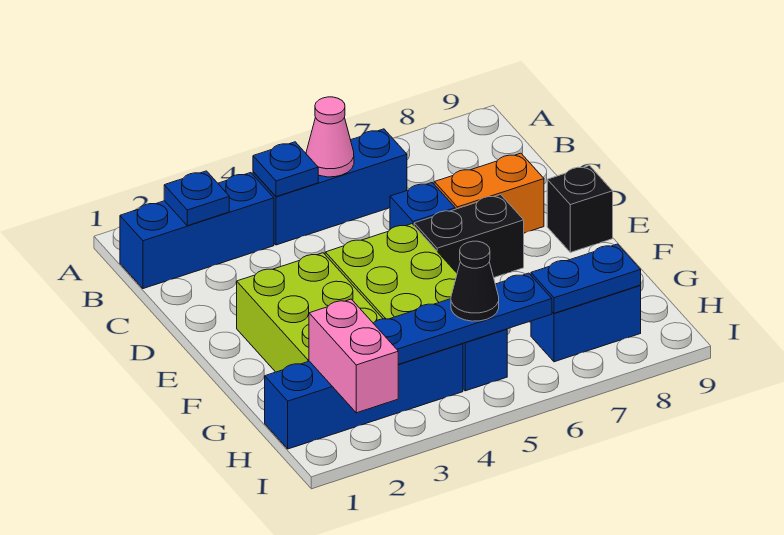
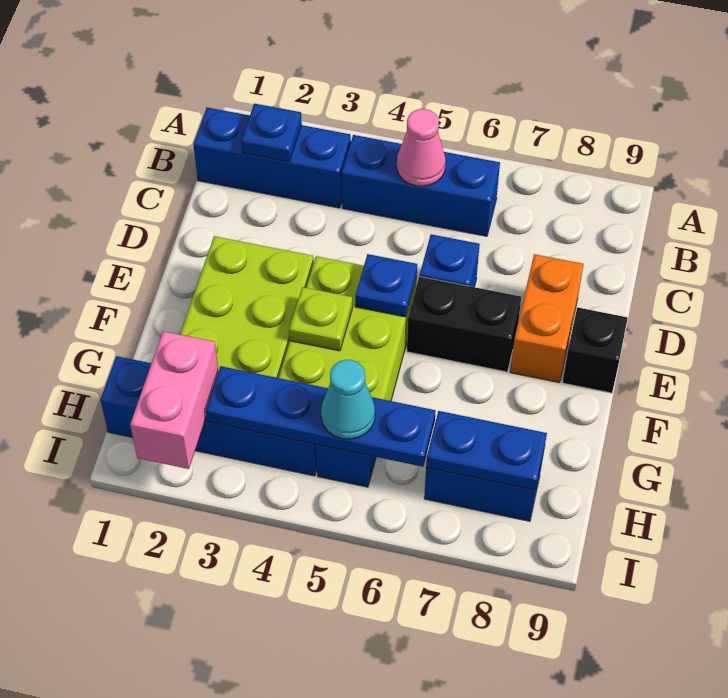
blue 1x1 plate [253,142,318,197] -> blue 1x1 plate moved to [355,254,417,317]
orange 1x2 brick [434,153,544,233] -> orange 1x2 brick turned to [510,254,584,383]
none -> lime 1x1 plate [289,287,352,351]
black 1x1 cone [451,241,499,321] -> cyan 1x1 cone [321,360,375,439]

